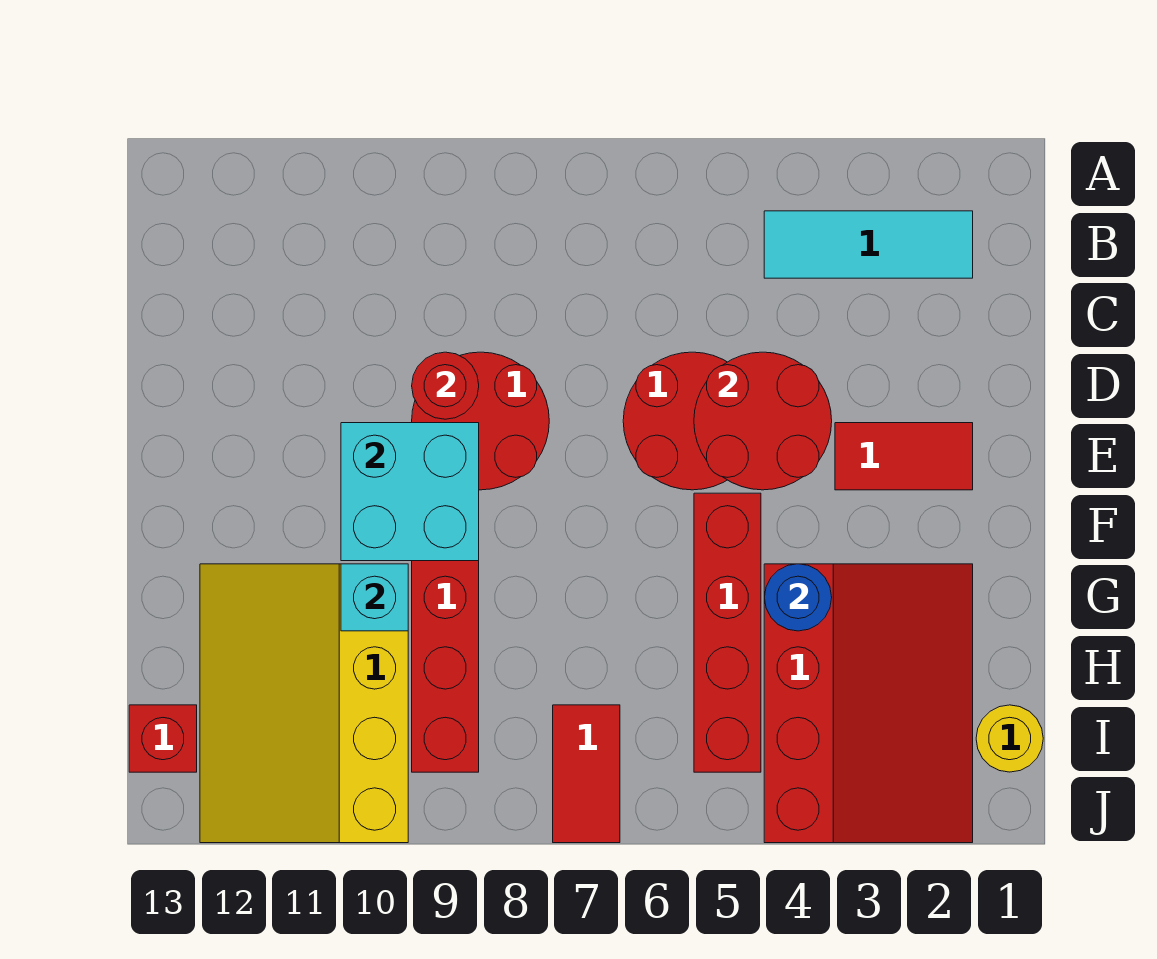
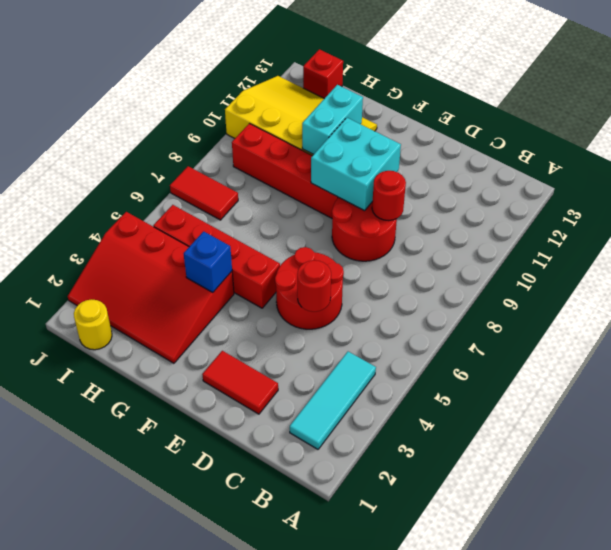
red 2x2 round brick [694,352,832,490] -> red 1x1 round brick [297,260,331,312]
red 1x2 tile [835,423,973,490] -> red 1x2 tile turned to [202,351,278,414]
blue 1x1 round brick [764,564,832,631] -> blue 1x1 brick [184,231,232,293]
cyan 1x1 brick [341,564,408,631] -> cyan 1x2 brick [302,85,363,154]

